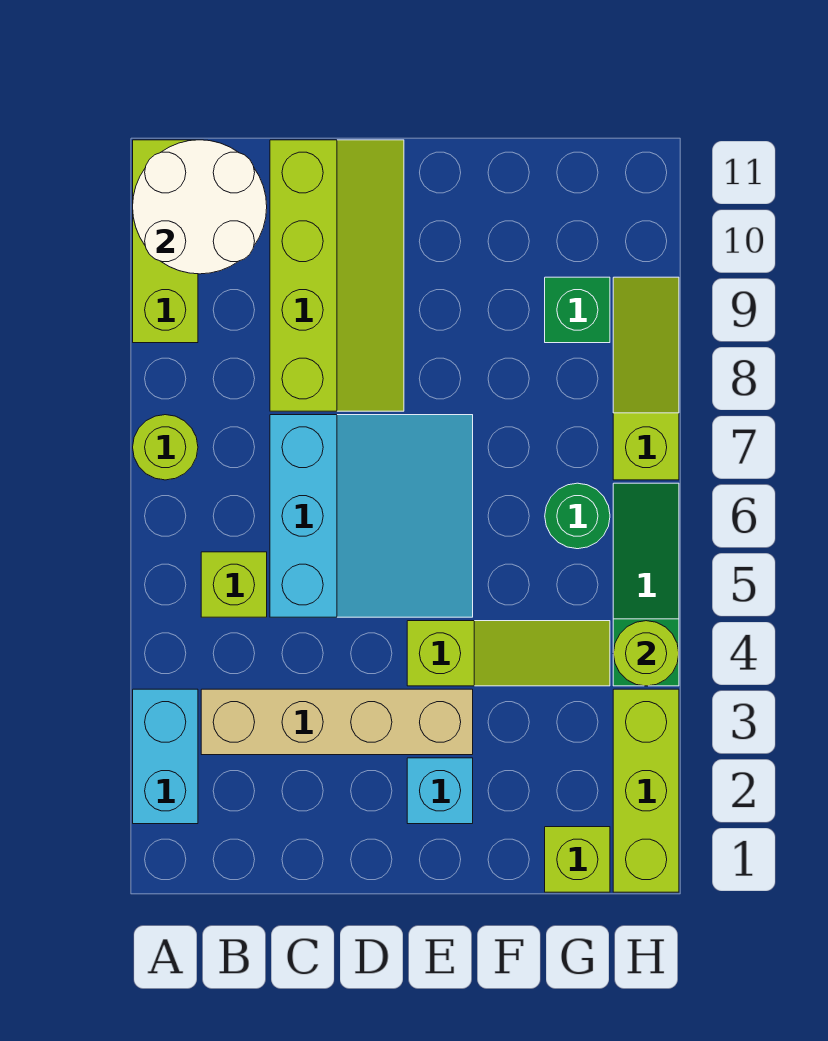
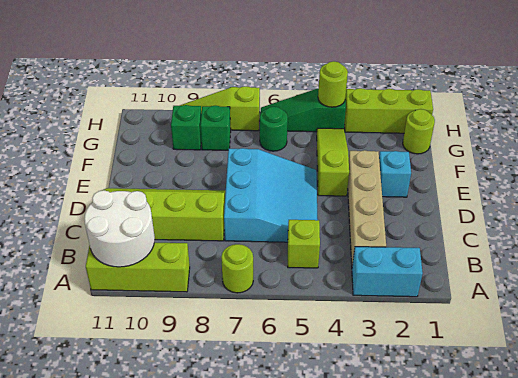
cyan 3x3 slope [270,415,473,617] -> cyan 3x3 slope turned to [224,148,318,242]
lime 1x1 brick [545,827,610,892] -> lime 1x1 round brick [403,109,435,154]
none -> green 1x1 brick [200,106,231,150]

